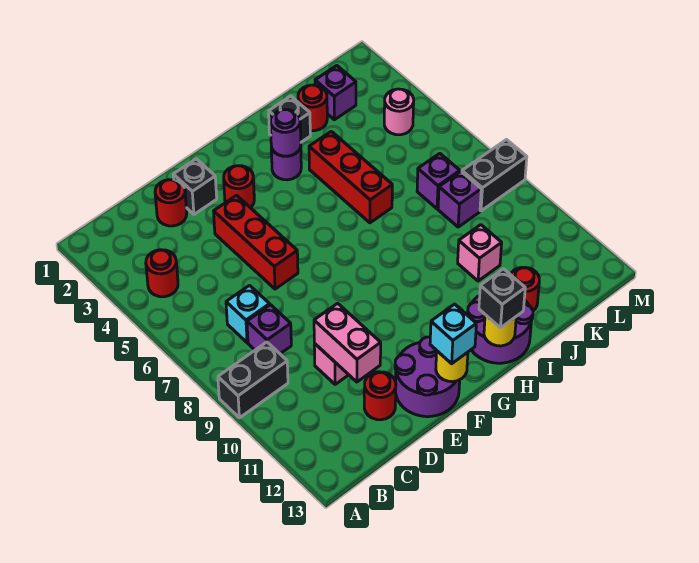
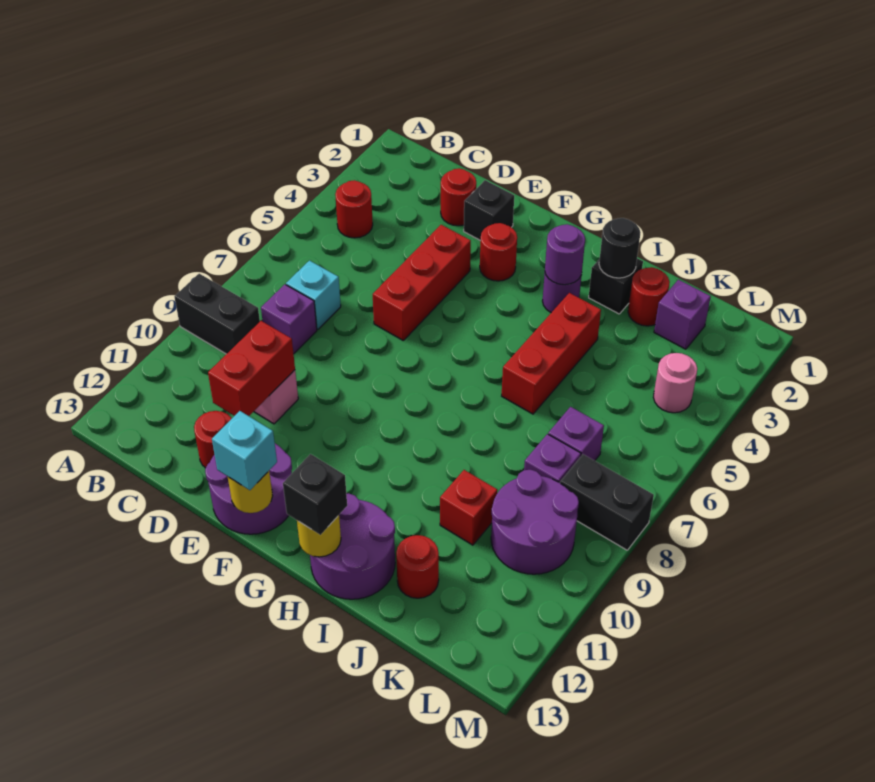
pink 1x2 brick [314,303,381,382] -> red 1x2 brick [208,321,295,416]
none -> black 1x1 round brick [599,218,641,278]
pink 1x1 brick [458,225,502,281] -> red 1x1 brick [440,470,498,545]
none -> purple 2x2 round brick [491,470,579,574]

